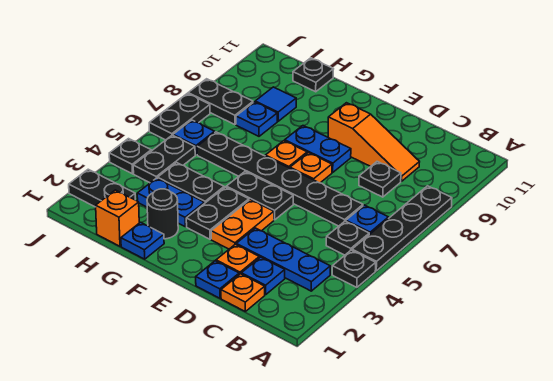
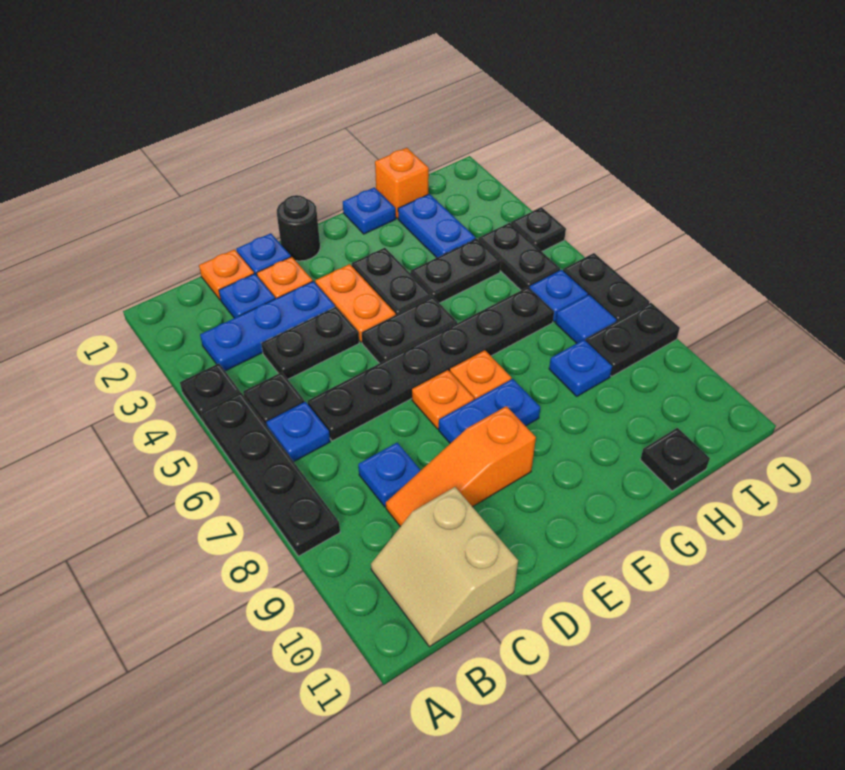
none -> tan 2x2 slope [371,487,518,647]
black 1x1 plate [359,162,401,197] -> blue 1x1 plate [358,443,421,507]
black 1x1 round brick [147,189,178,239] -> black 1x1 round brick moved to [277,195,320,261]
blue 1x2 plate [137,178,204,227] -> blue 1x2 plate turned to [398,194,476,258]
blue 1x1 tile [255,87,296,121] -> blue 1x1 tile moved to [556,295,616,343]
black 1x2 plate [69,169,135,207] -> black 1x2 plate moved to [261,307,359,379]

